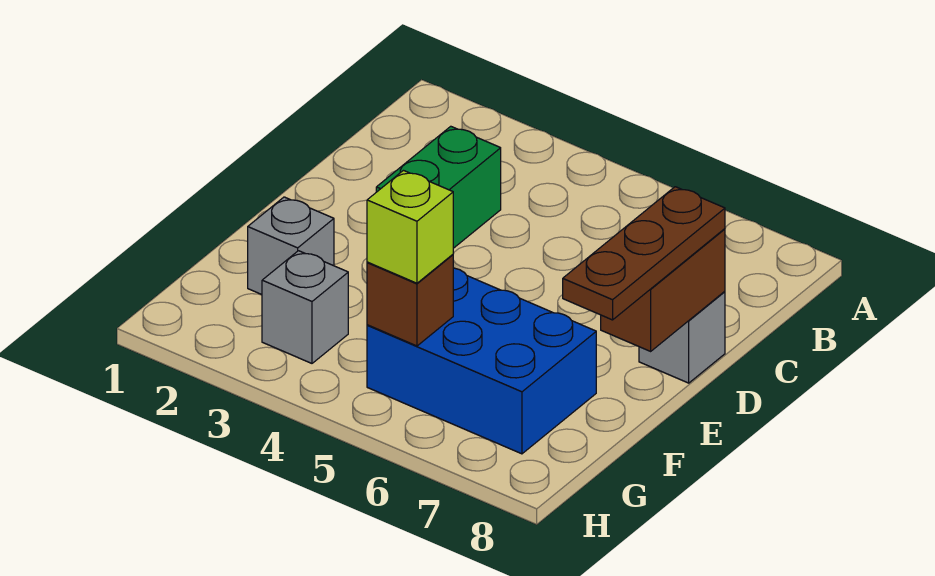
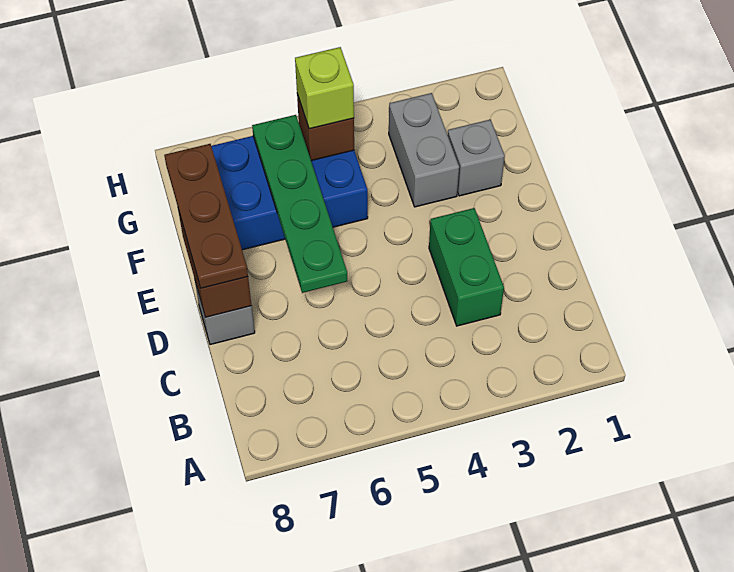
none -> green 1x4 plate [252,115,347,293]
grey 1x1 brick [262,251,348,363] -> grey 1x2 brick [389,93,459,207]

